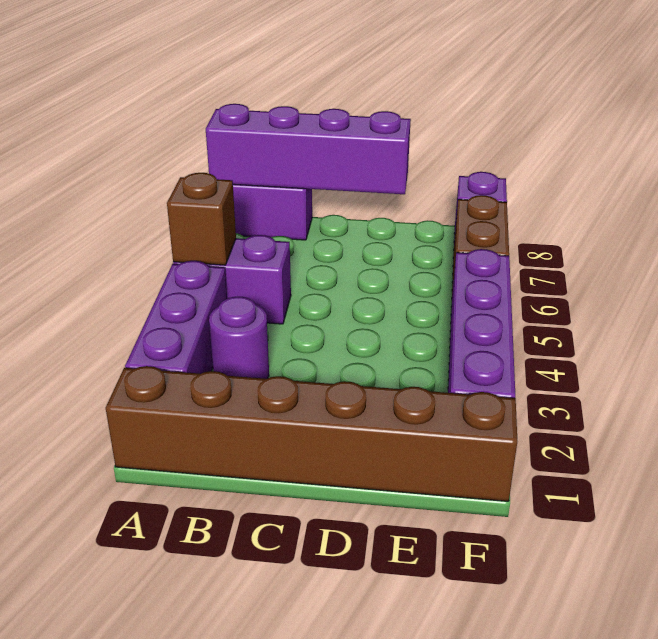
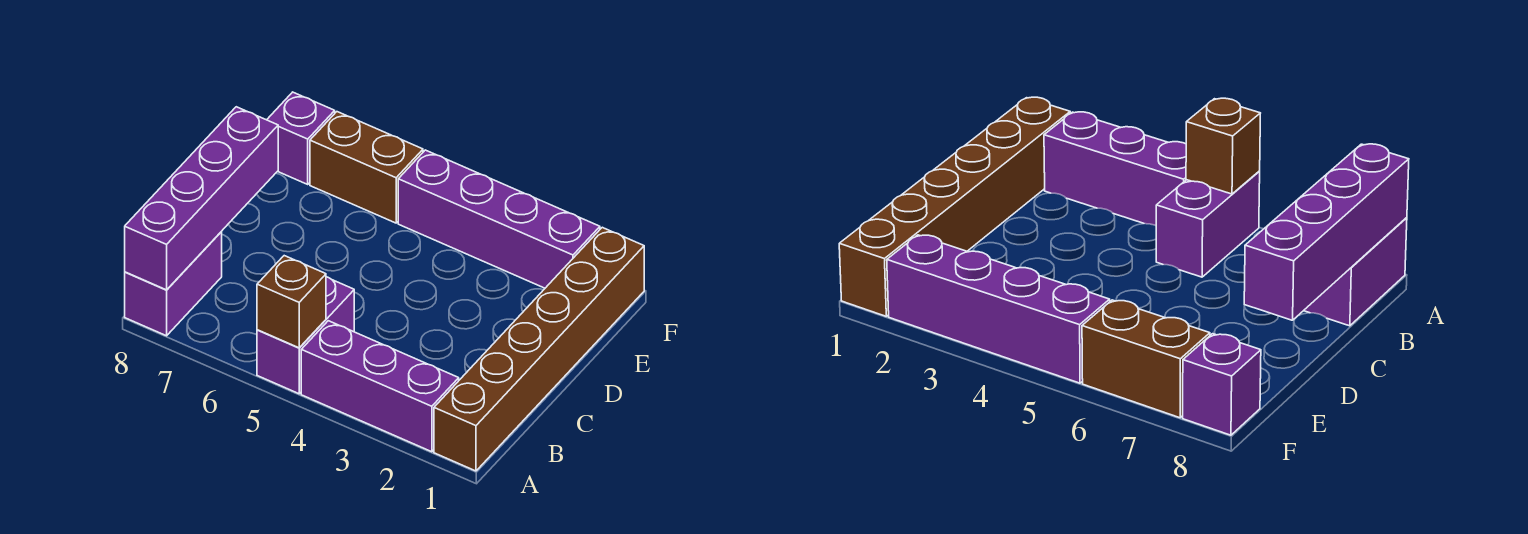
purple 1x1 round brick [209,296,269,379] -> none

